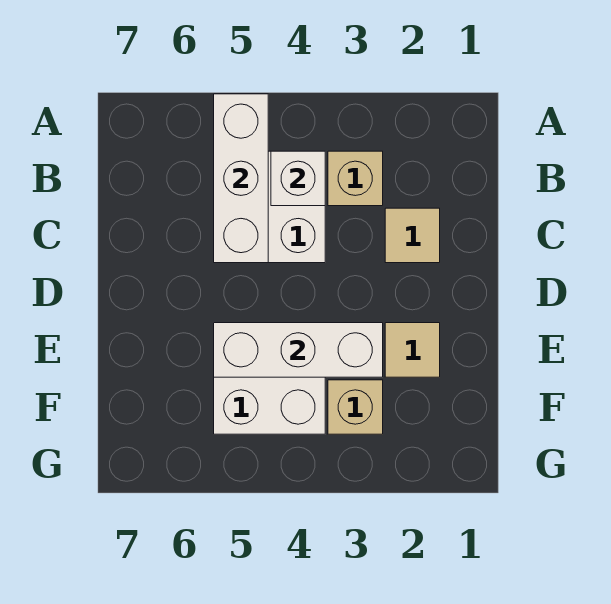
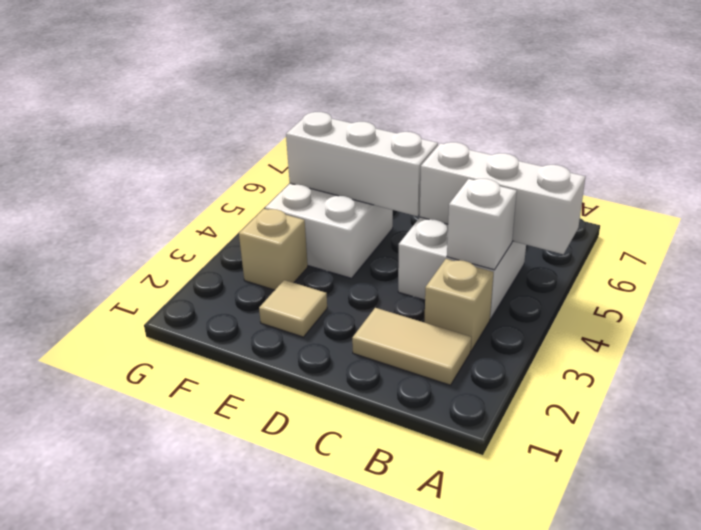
tan 1x1 tile [385,208,440,263] -> tan 1x2 tile [352,308,471,385]
white 1x3 brick [214,323,383,377] -> white 1x3 brick turned to [286,112,438,216]

